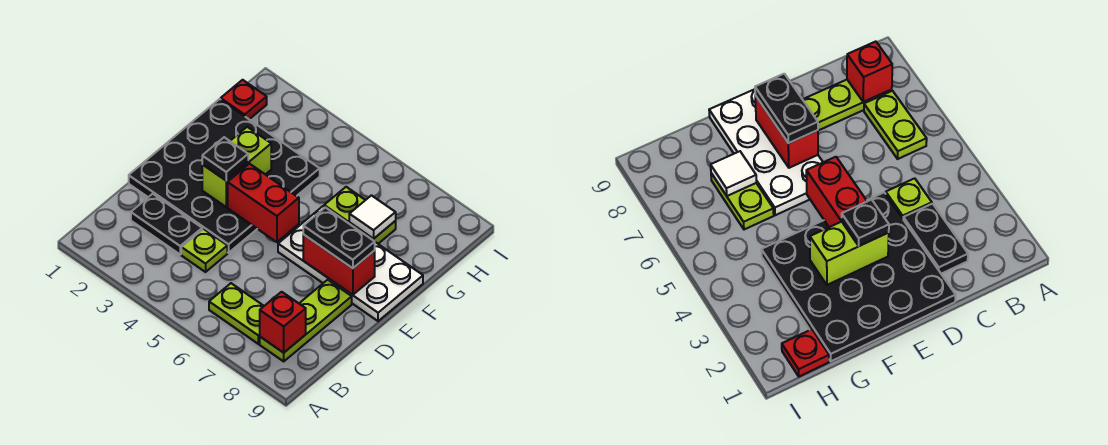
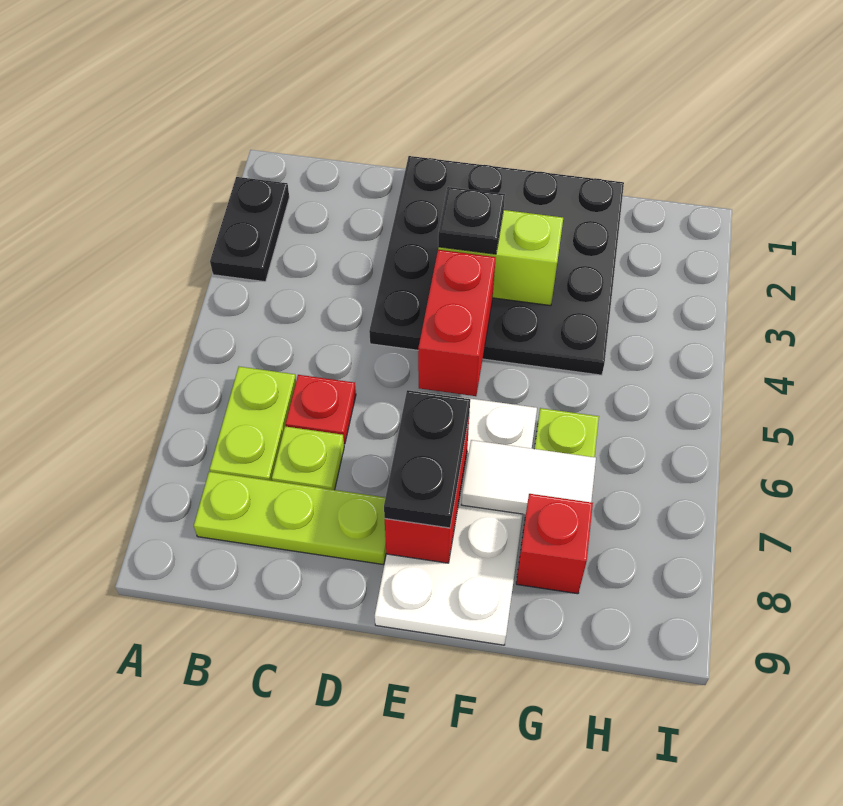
red 1x1 brick [260,292,306,353] -> red 1x1 brick moved to [516,494,593,594]
black 1x2 plate [131,194,202,254] -> black 1x2 plate moved to [210,177,289,282]
lime 1x1 plate [181,229,227,272] -> lime 1x1 plate moved to [272,426,344,490]
white 1x1 tile [349,195,396,239] -> white 1x2 tile [461,440,596,515]
red 1x1 plate [221,80,267,119] -> red 1x1 plate moved to [286,375,356,444]

